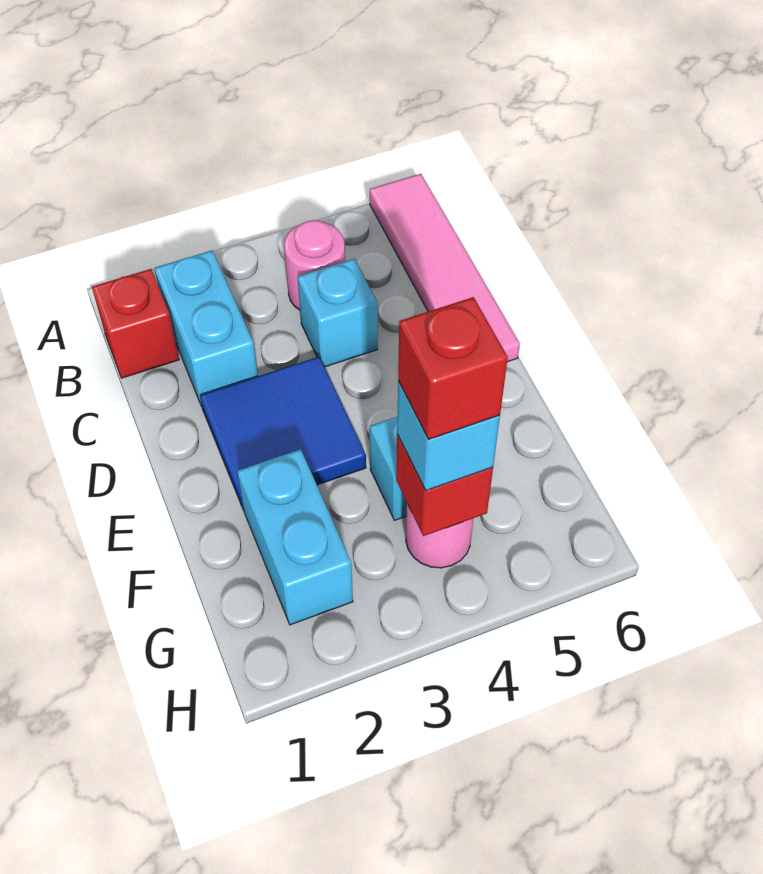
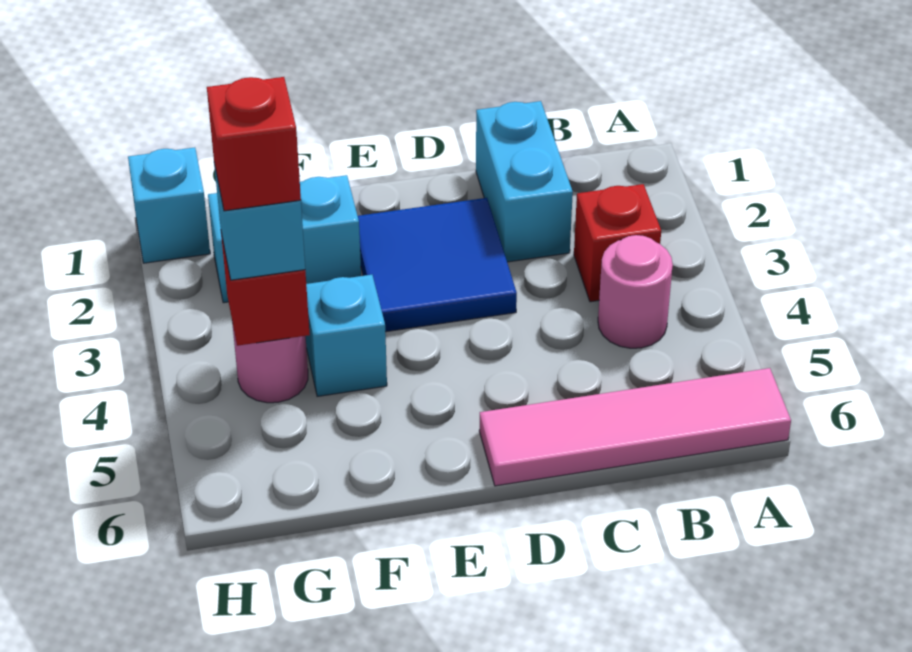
red 1x1 brick [92,269,179,378] -> red 1x1 brick moved to [574,184,661,302]
cyan 1x2 brick [154,250,258,407] -> cyan 1x2 brick turned to [476,101,573,262]
cyan 1x1 brick [297,259,378,367] -> cyan 1x1 brick moved to [128,147,210,263]

